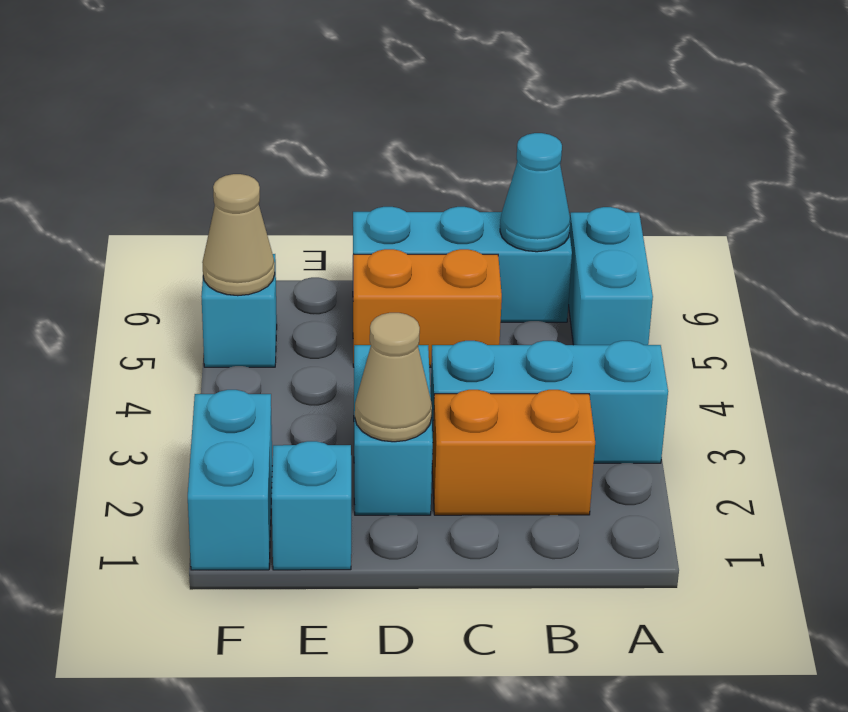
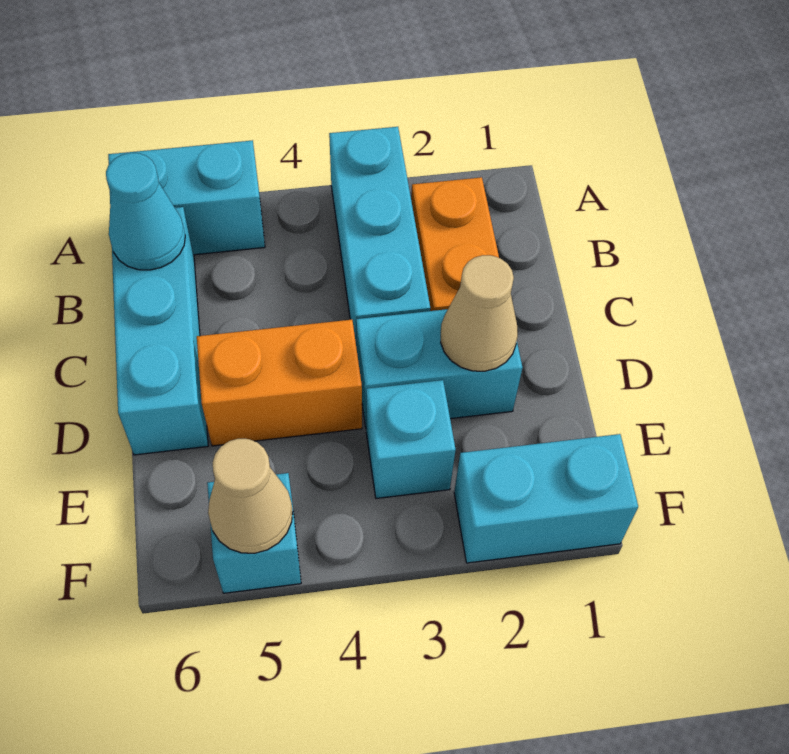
orange 1x2 brick [353,249,502,367] -> orange 1x2 brick turned to [197,320,362,446]
cyan 1x1 brick [272,441,351,570] -> cyan 1x1 brick moved to [366,380,456,498]

